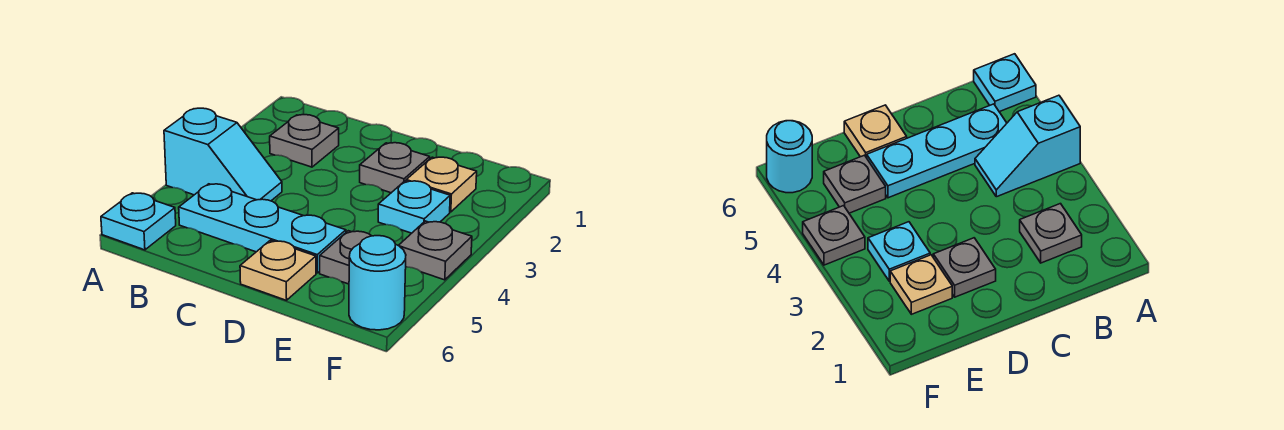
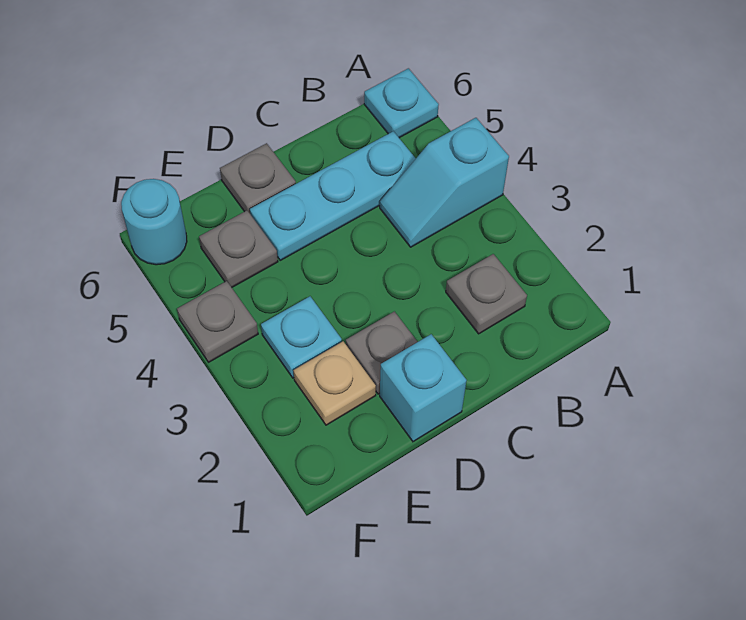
none -> cyan 1x1 brick [380,334,467,442]
tan 1x1 plate [240,240,316,300] -> grey 1x1 plate [220,143,296,213]

